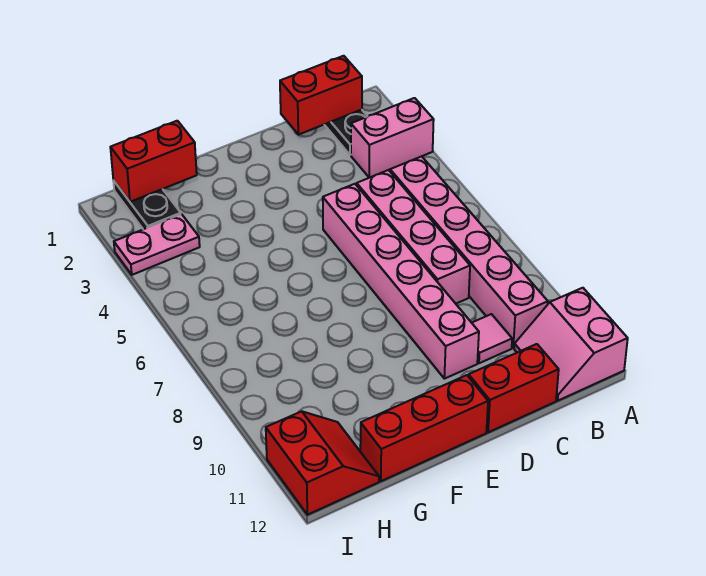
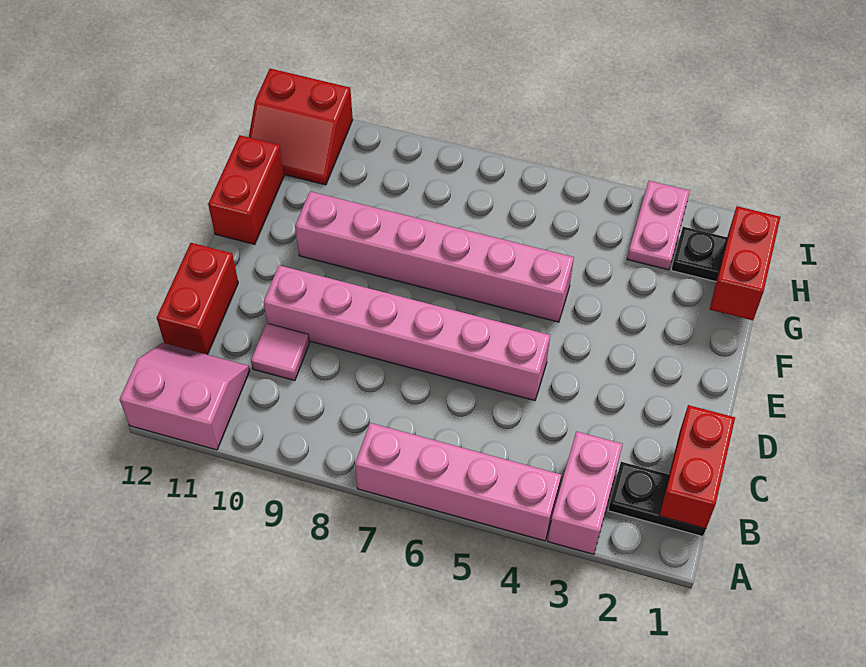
pink 1x6 brick [390,156,548,348] -> pink 1x6 brick moved to [295,192,574,322]
pink 1x4 brick [357,170,470,304] -> pink 1x4 brick moved to [355,423,561,541]
red 1x3 brick [360,375,488,481] -> red 1x2 brick [208,135,284,244]

